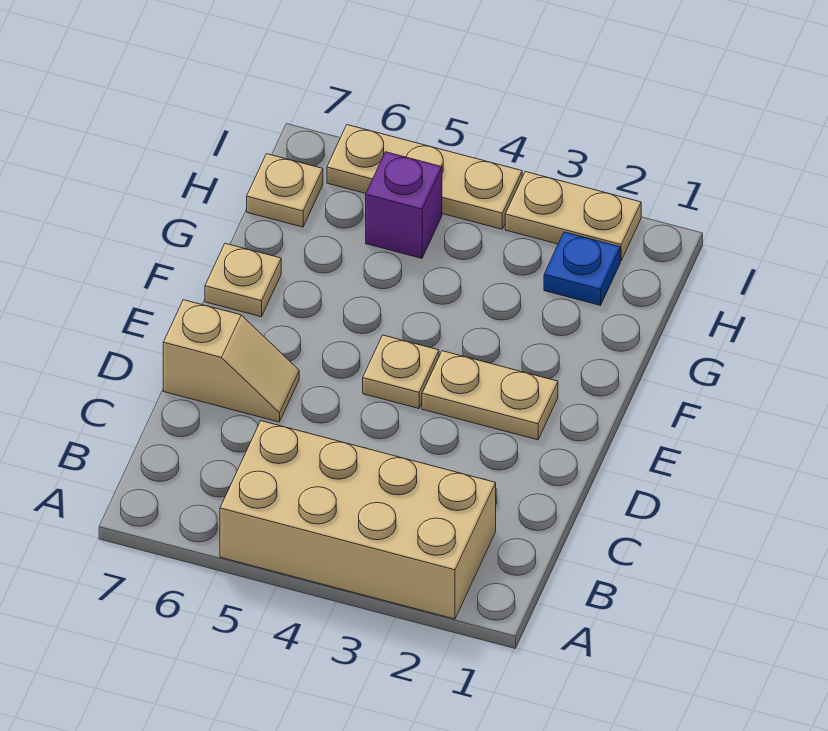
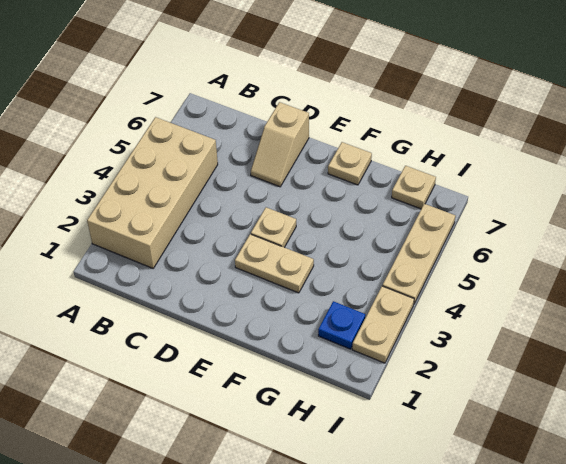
tan 1x2 plate [422,351,558,440] -> tan 1x2 plate turned to [235,234,314,293]
purple 1x1 brick [366,152,442,258] -> none

